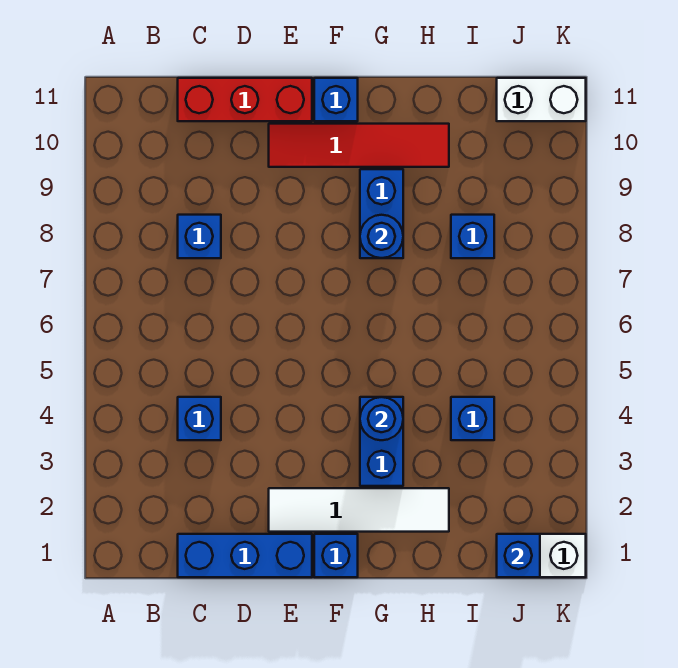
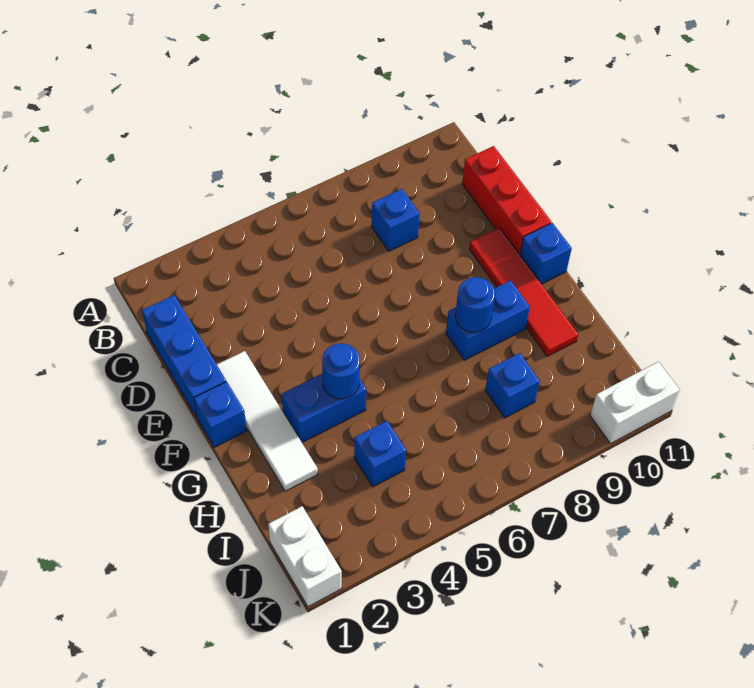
blue 1x1 brick [178,397,221,440] -> none
blue 1x1 brick [497,534,540,577] -> none
white 1x2 brick [497,78,586,121] -> white 1x2 brick turned to [590,362,680,443]

